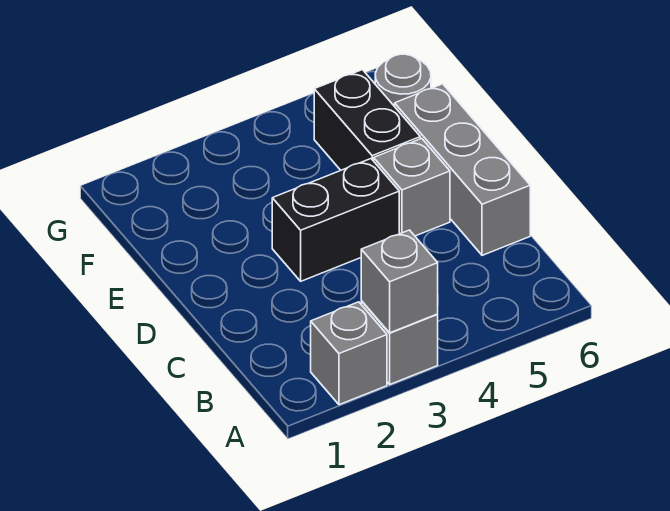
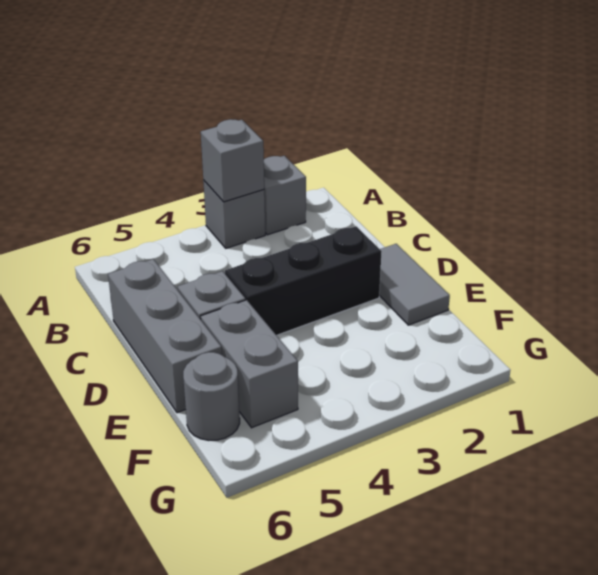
none -> grey 1x2 tile [379,244,450,325]
black 1x2 brick [272,159,399,281] -> black 1x3 brick [225,226,382,335]
black 1x2 brick [314,70,420,170] -> grey 1x2 brick [201,300,298,428]

